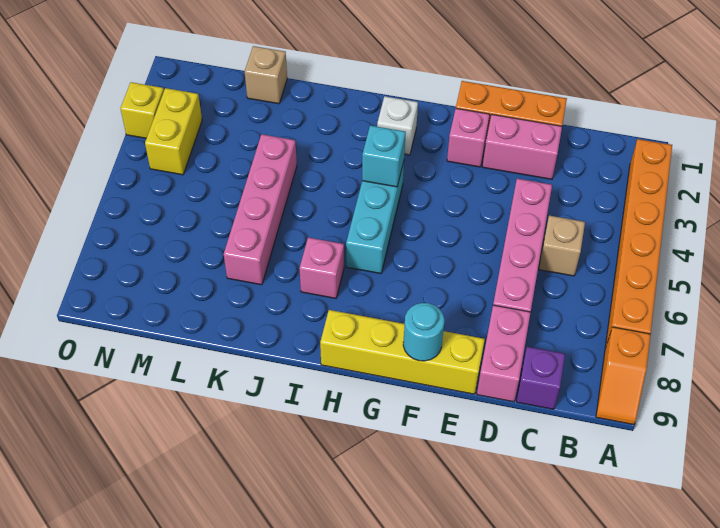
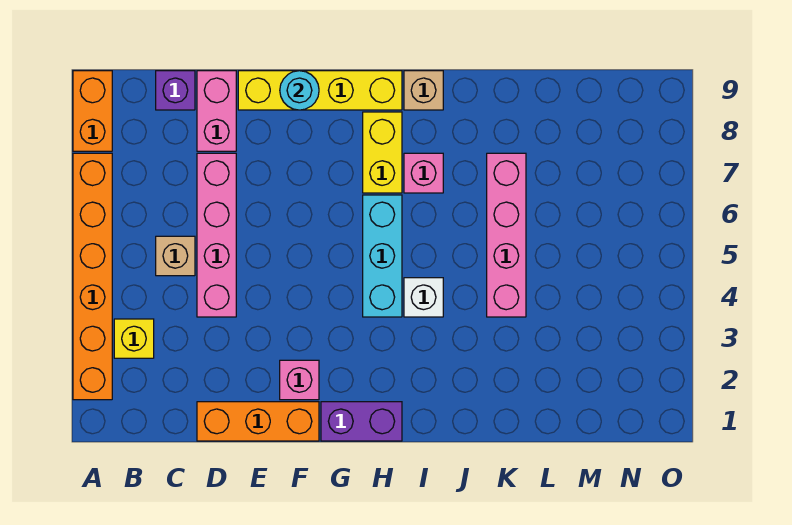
orange 1x2 slope [596,327,651,425] -> orange 1x2 brick [73,71,112,151]
pink 1x2 brick [483,115,562,179] -> none
none -> purple 1x2 brick [321,402,402,441]
white 1x1 brick [377,96,418,155] -> white 1x1 brick moved to [404,278,443,317]
cyan 1x1 brick [362,125,406,187] -> none
tan 1x1 brick [245,46,287,104] -> tan 1x1 brick moved to [404,71,443,110]
yellow 1x2 brick [145,88,202,175] -> yellow 1x2 brick moved to [363,112,402,193]
yellow 1x1 brick [120,82,164,138] -> yellow 1x1 brick moved to [114,319,154,358]

